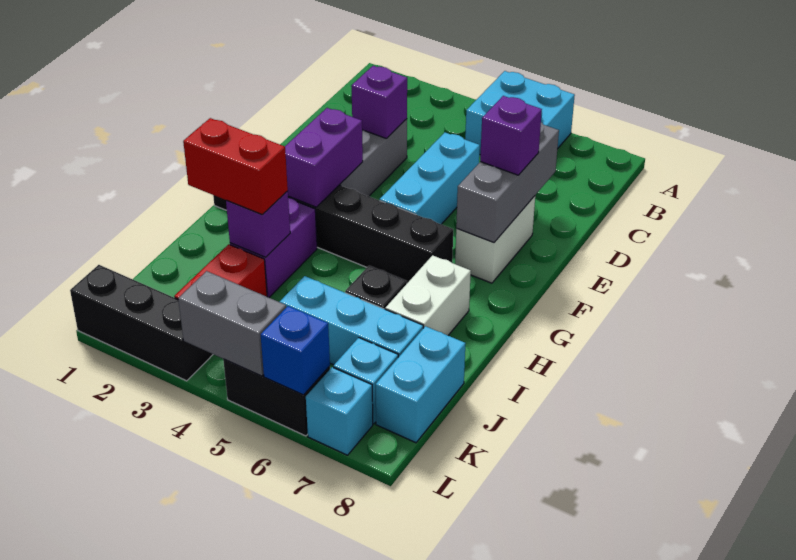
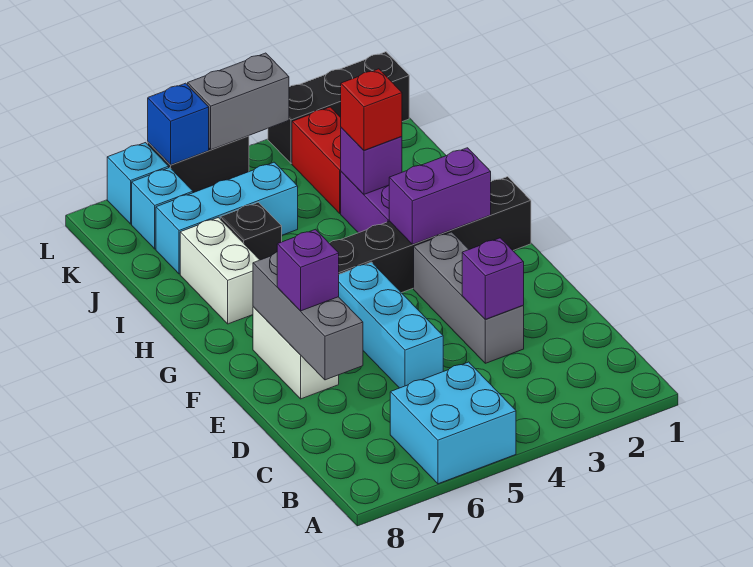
purple 1x2 brick [285,108,363,207] -> purple 1x2 brick turned to [389,148,491,244]
red 1x2 brick [183,118,288,215] -> red 1x1 brick [341,69,402,150]
cyan 1x2 brick [376,326,465,443] -> none

